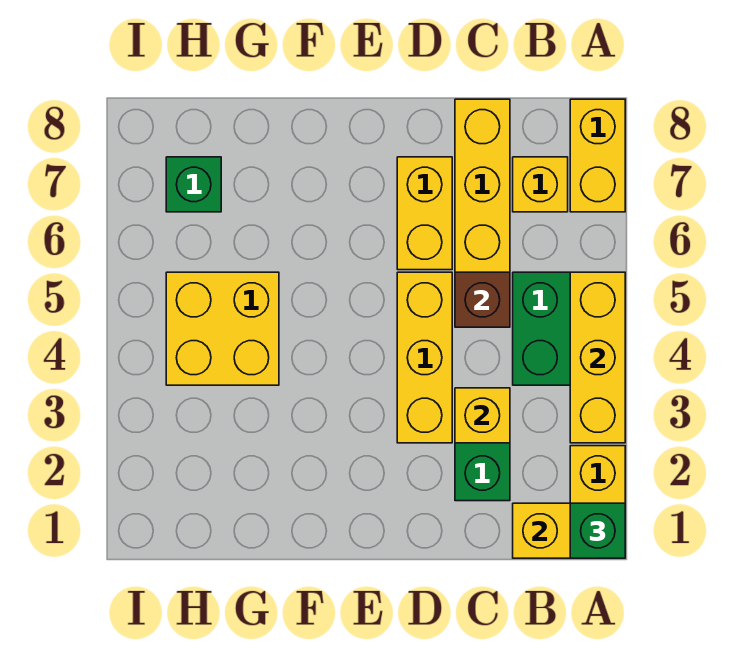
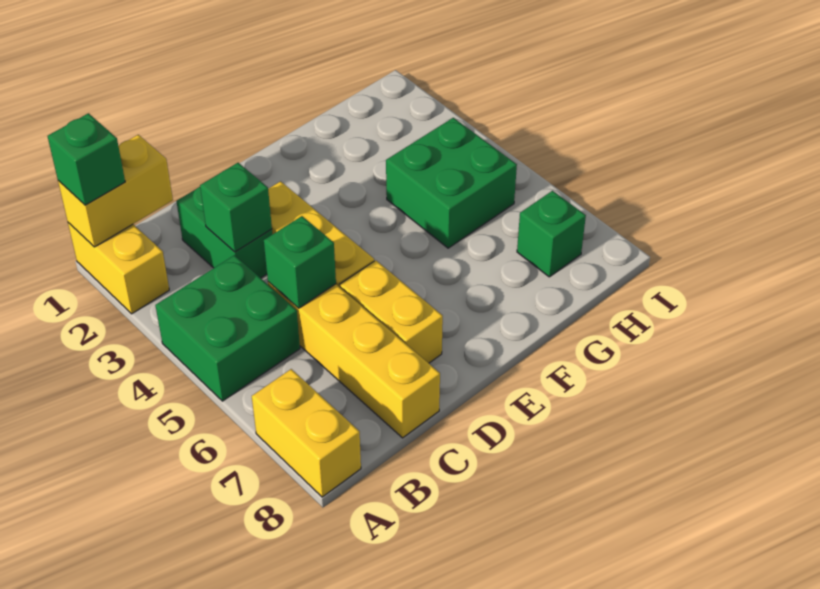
yellow 1x3 brick [570,272,625,443] -> none
yellow 1x1 brick [513,157,568,212] -> none
yellow 1x1 brick [455,388,510,443] -> green 1x1 brick [200,163,272,252]
brown 1x1 brick [455,272,510,327] -> green 1x1 brick [264,216,336,308]
yellow 2x2 brick [166,272,279,385] -> green 2x2 brick [386,118,517,248]

